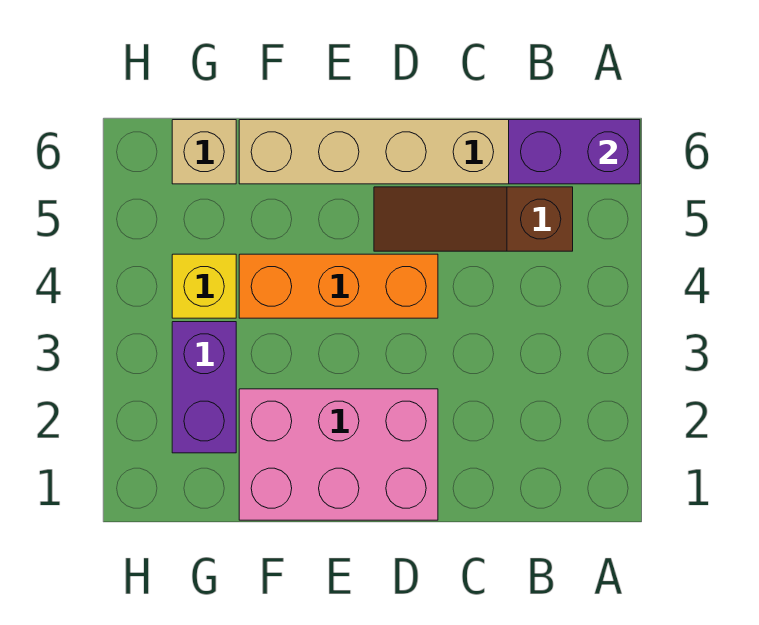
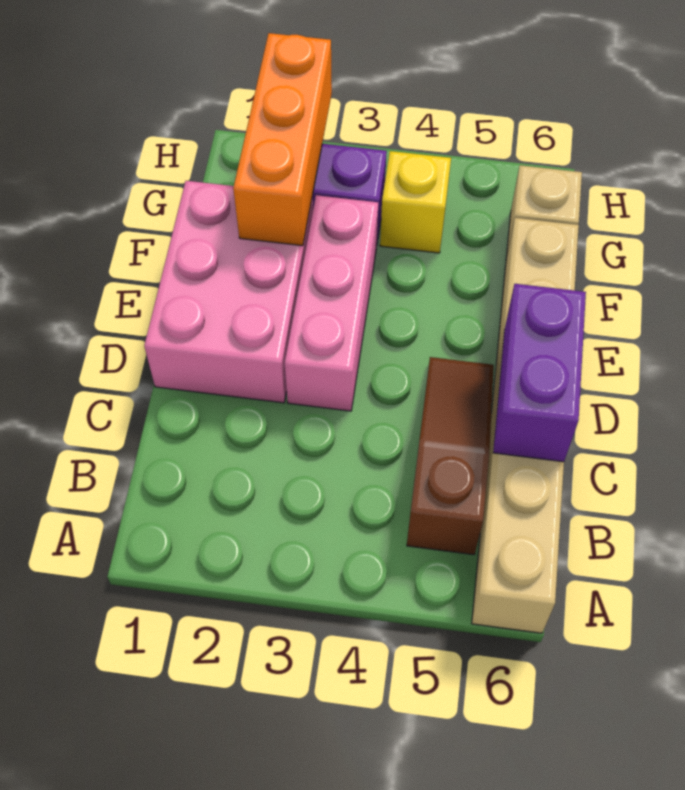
purple 1x2 brick [509,120,640,184] -> purple 1x2 brick moved to [493,284,586,462]
none -> pink 1x3 brick [285,195,378,411]
orange 1x3 brick [239,254,438,318] -> orange 1x3 brick moved to [233,33,332,246]

